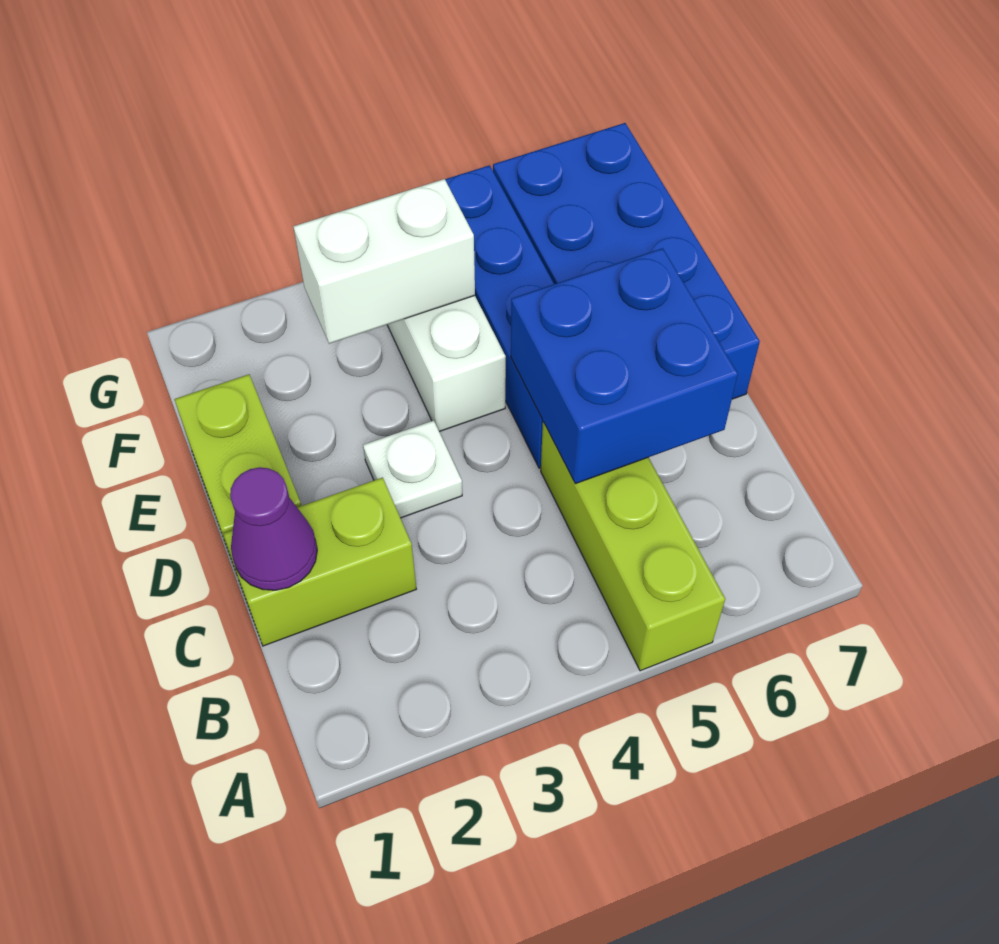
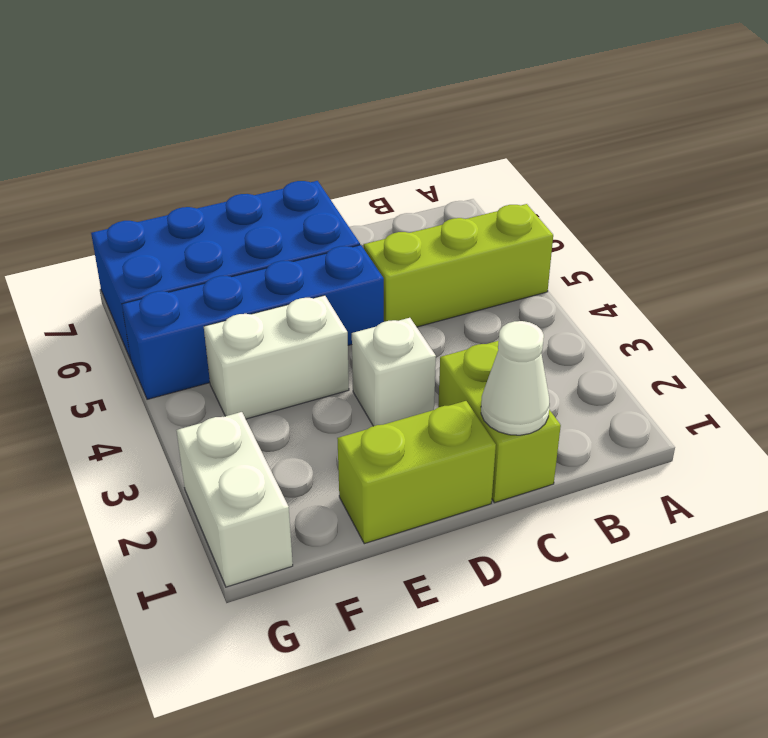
purple 1x1 cone [230,467,317,590] -> white 1x1 cone [481,321,550,435]
blue 2x2 brick [511,248,738,484] -> none
white 1x1 plate [363,420,462,518] -> white 1x1 brick [352,318,436,426]
white 1x2 brick [293,179,475,344] -> white 1x2 brick moved to [176,412,293,587]

